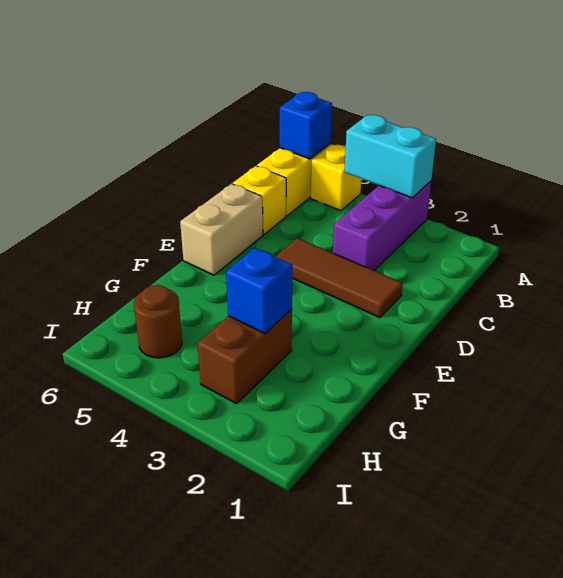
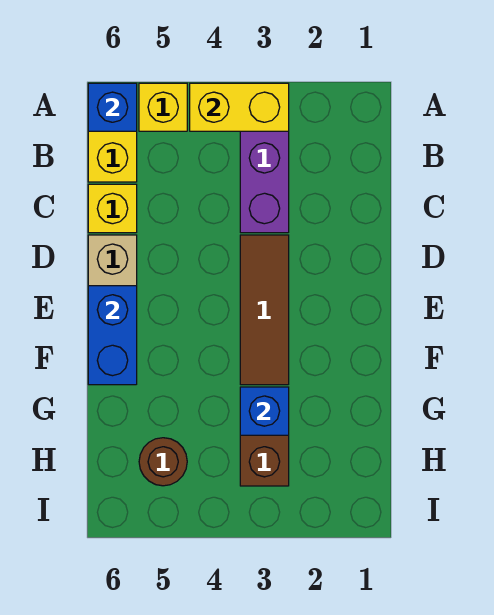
cyan 1x2 brick [344,115,436,198] -> yellow 1x2 brick [190,83,289,131]
brown 1x3 tile [275,238,403,318] -> brown 1x3 tile turned to [240,235,289,385]
none -> blue 1x2 brick [88,286,137,385]

